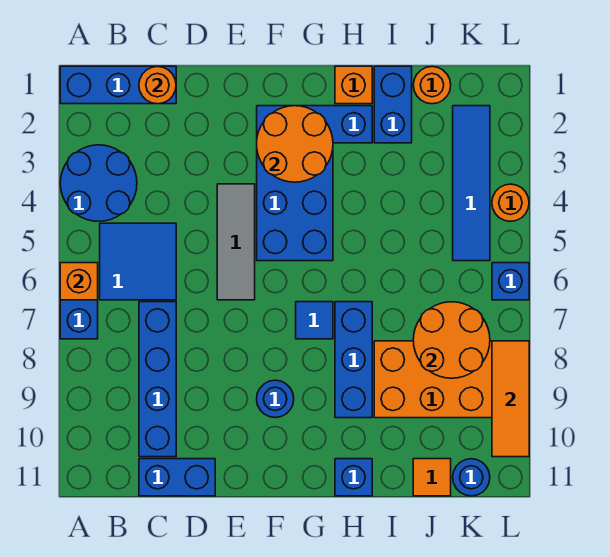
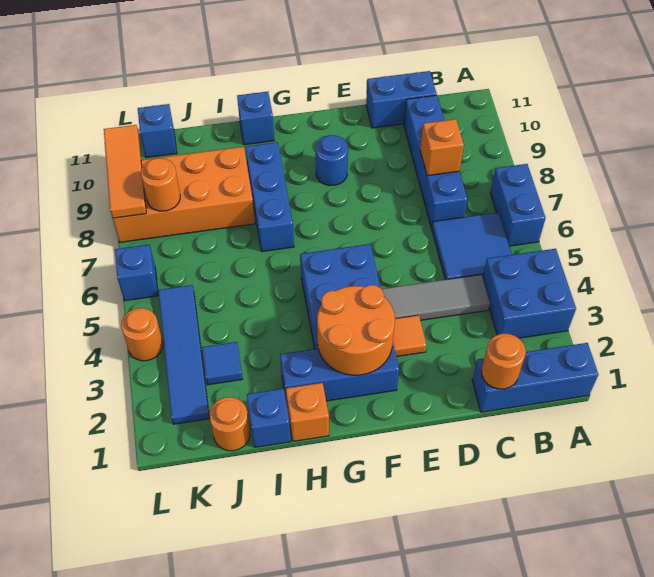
blue 2x2 round brick [60,145,137,221] -> blue 2x2 brick [483,249,576,338]
orange 1x1 brick [60,263,98,300] -> orange 1x1 brick moved to [420,119,464,176]
grey 1x3 tile [217,184,255,300] -> grey 1x3 tile turned to [382,275,490,320]
blue 1x1 tile [296,302,333,339] -> blue 1x1 tile moved to [202,342,242,385]
blue 1x2 brick [374,66,412,143] -> blue 1x1 brick [247,389,291,447]
orange 2x2 round brick [413,302,490,378] -> orange 1x1 round brick [141,158,180,211]
orange 1x1 tile [413,459,451,496] -> orange 1x1 tile moved to [393,315,427,357]
blue 1x1 round brick [453,459,490,496] -> blue 1x1 brick [138,104,177,158]

